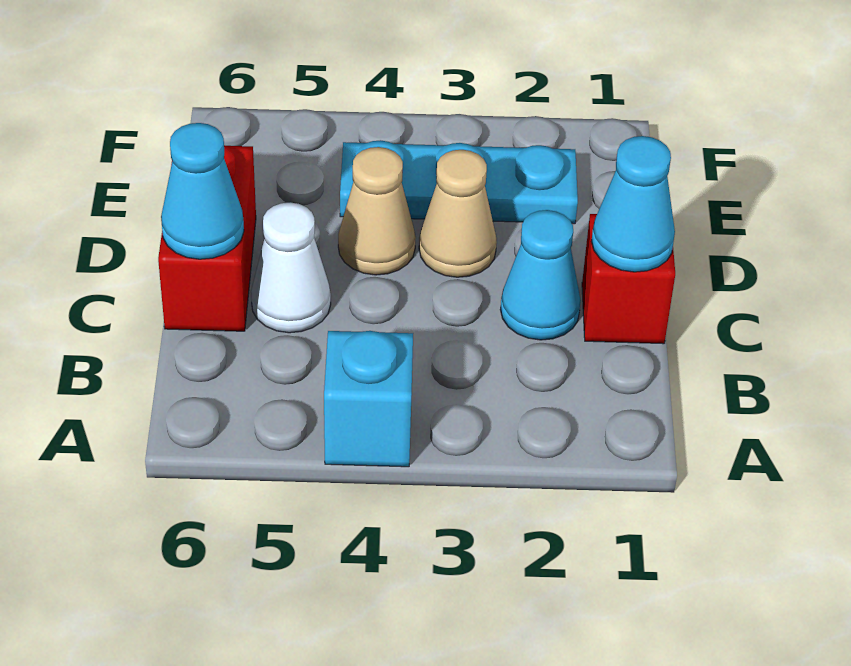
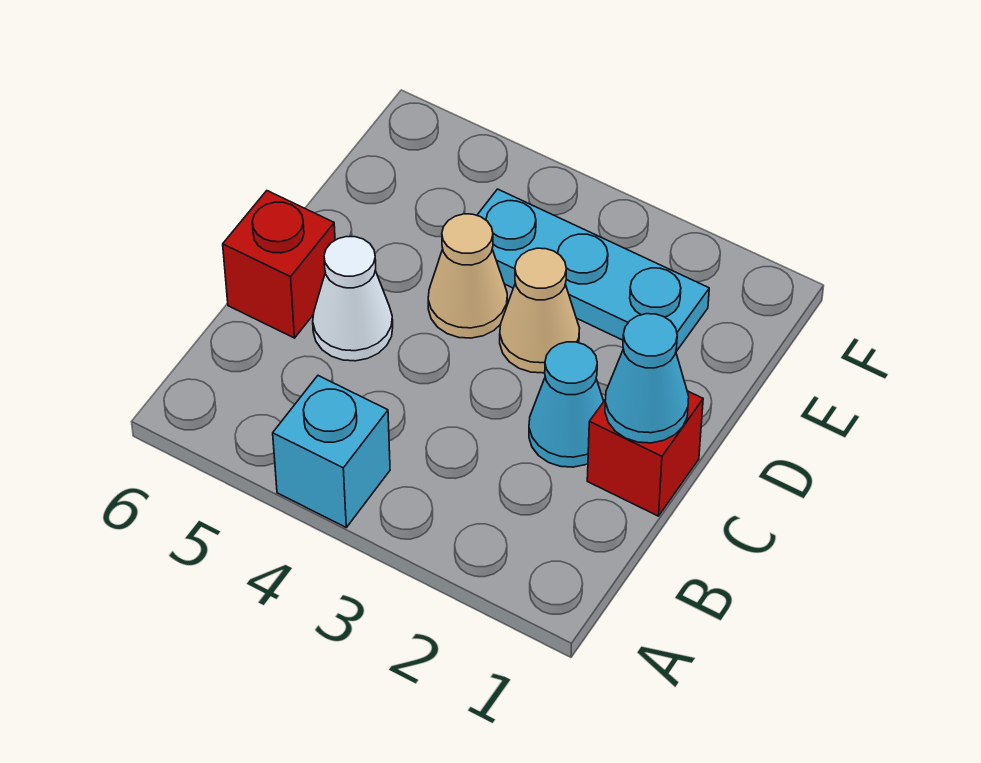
red 1x2 brick [158,145,256,331] -> red 1x1 brick [223,191,335,338]
cyan 1x1 cone [161,123,244,259] -> none

